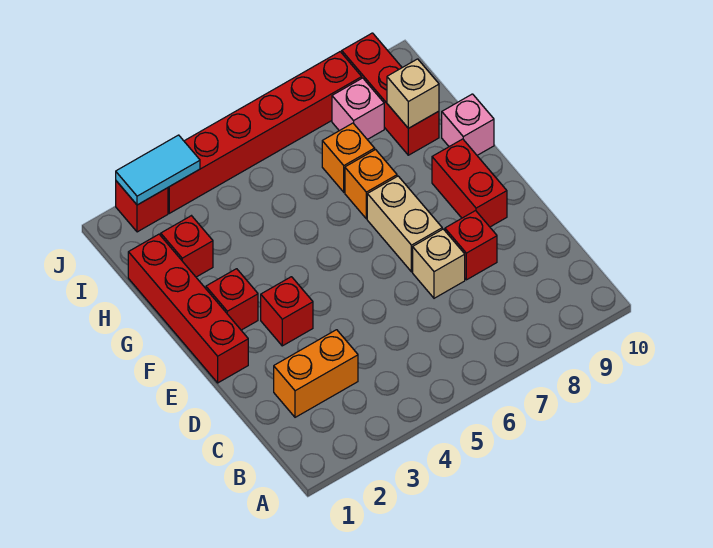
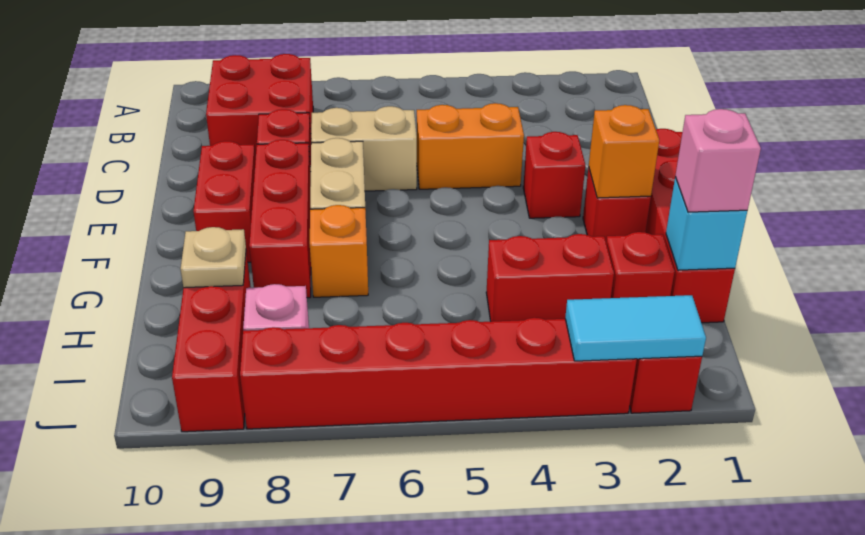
none -> red 2x2 brick [206,54,313,159]
orange 1x2 brick [274,330,358,417] -> orange 1x2 brick moved to [417,103,524,189]
tan 1x1 brick [413,229,465,298] -> tan 1x2 brick [311,106,417,191]
none -> red 1x3 brick [249,140,311,298]
pink 1x1 brick [442,94,494,155] -> pink 1x1 brick moved to [675,109,761,212]
none -> cyan 1x1 brick [666,177,747,270]
none -> red 1x2 brick [486,234,614,322]
orange 1x1 brick [322,123,375,192] -> orange 1x1 brick moved to [589,105,659,198]
tan 1x1 brick [387,59,439,128] -> tan 1x1 plate [181,227,246,288]

